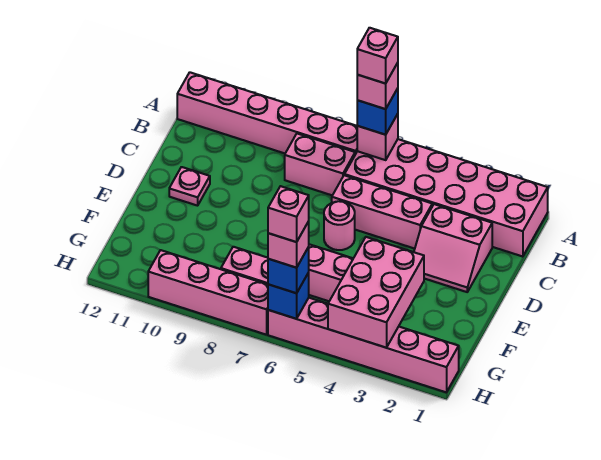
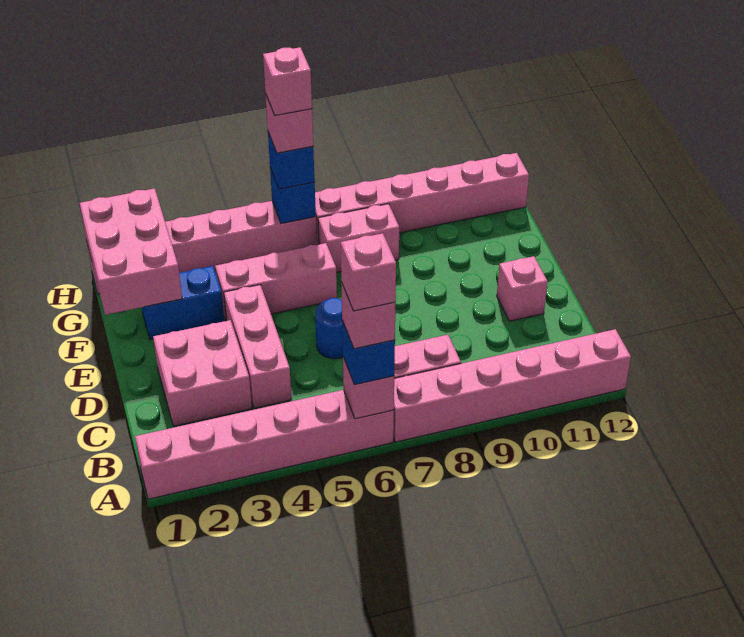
pink 2x6 brick [344,139,548,257] -> pink 1x6 brick [135,390,394,499]
pink 2x2 slope [414,204,492,292] -> pink 2x2 brick [153,320,252,426]
pink 1x3 brick [332,175,432,249] -> pink 1x3 brick turned to [224,285,292,408]
pink 1x1 round brick [324,201,355,250] -> blue 1x1 round brick [315,298,343,359]
pink 1x1 plate [169,167,210,206] -> pink 1x1 brick [497,256,548,321]
none -> blue 1x2 brick [142,266,224,339]
pink 2x3 brick [328,237,424,348] -> pink 2x3 brick moved to [80,188,182,315]
pink 1x4 brick [148,250,268,335] -> pink 1x6 brick [315,153,529,245]

